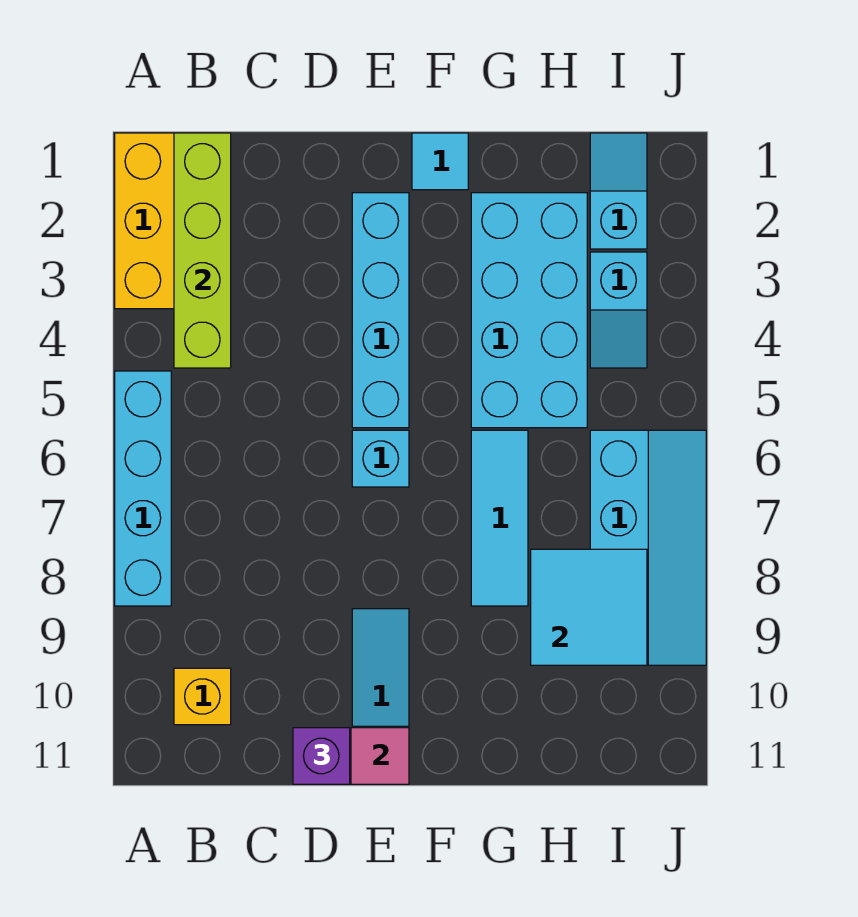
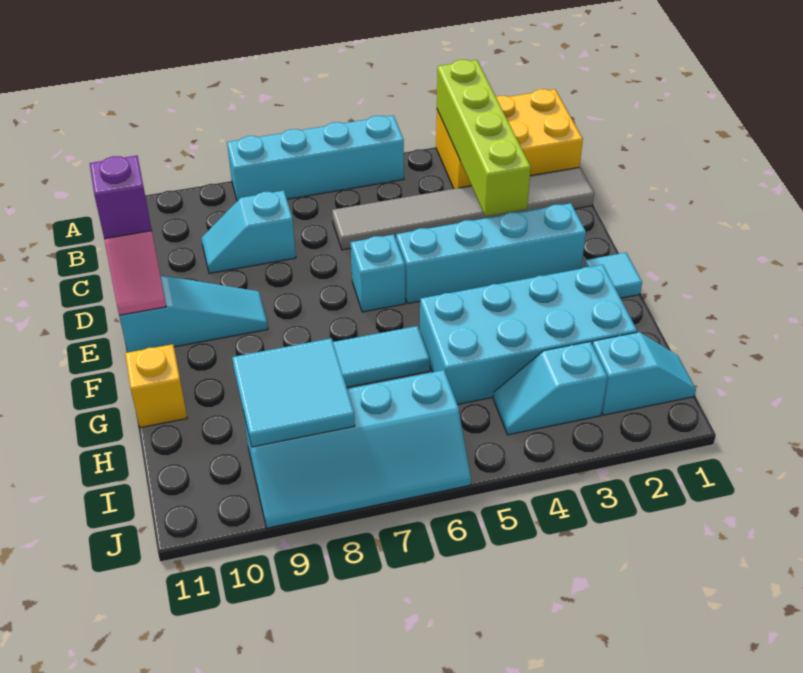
lime 1x4 brick [174,133,231,368] -> lime 1x4 brick turned to [437,60,531,216]
yellow 1x1 brick [174,668,231,725] -> yellow 1x1 brick moved to [125,344,187,428]
none -> grey 1x6 tile [332,167,594,250]
none -> cyan 1x2 slope [202,191,296,273]

